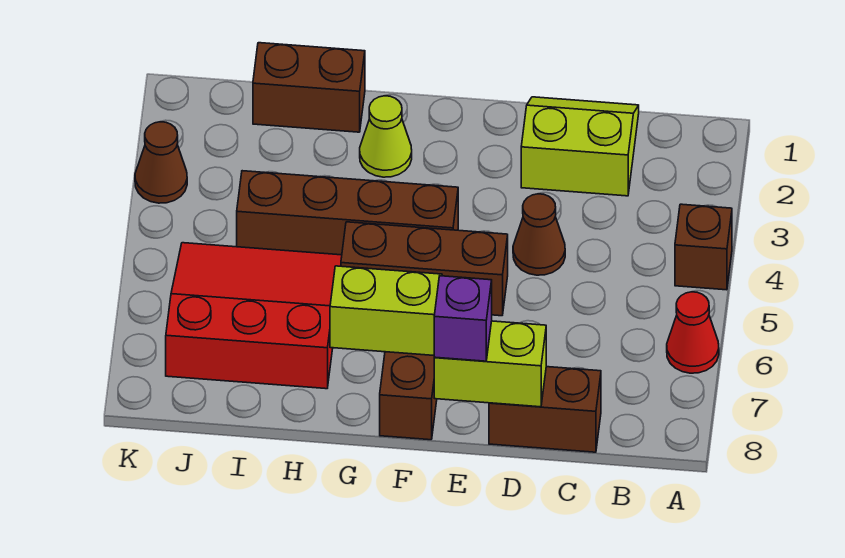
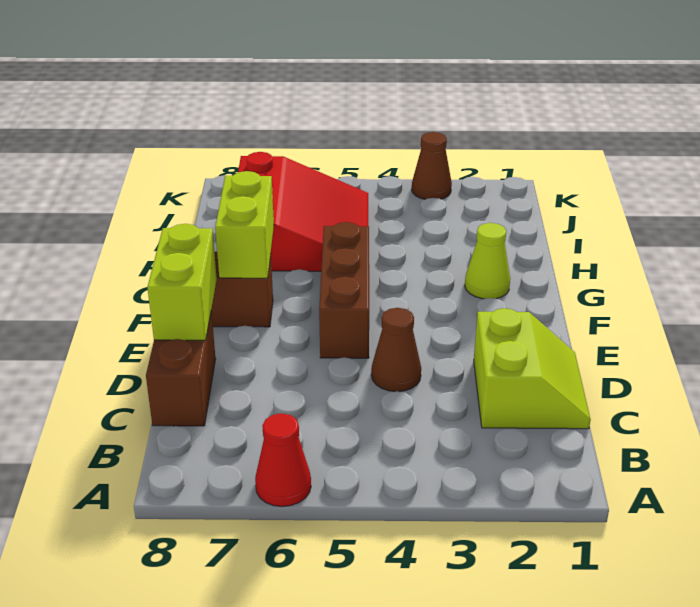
brown 1x1 brick [675,204,732,290] -> none
purple 1x1 brick [434,276,492,361] -> none
brown 1x4 brick [237,171,458,255] -> none
brown 1x2 brick [253,43,365,132] -> none

